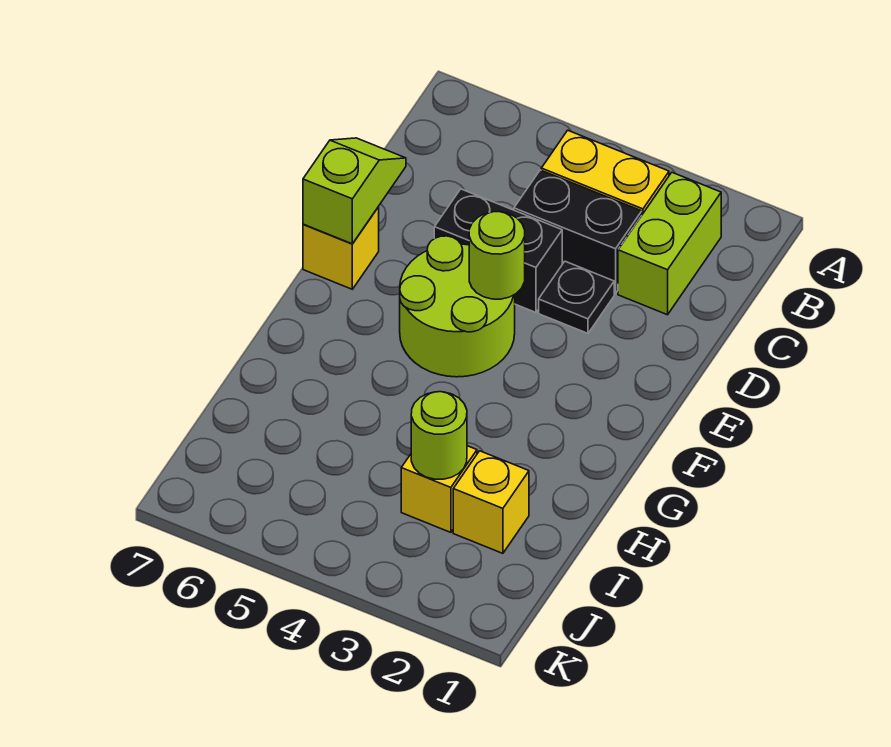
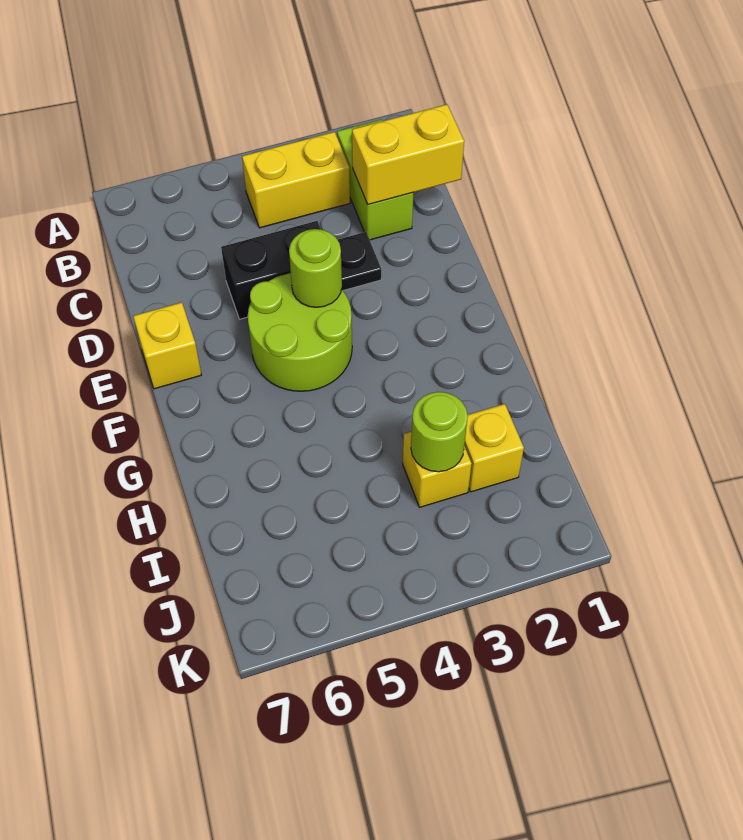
none -> yellow 1x2 brick [352,104,464,205]
black 1x2 brick [514,170,642,294] -> none
lime 1x2 slope [303,138,406,244] -> none

